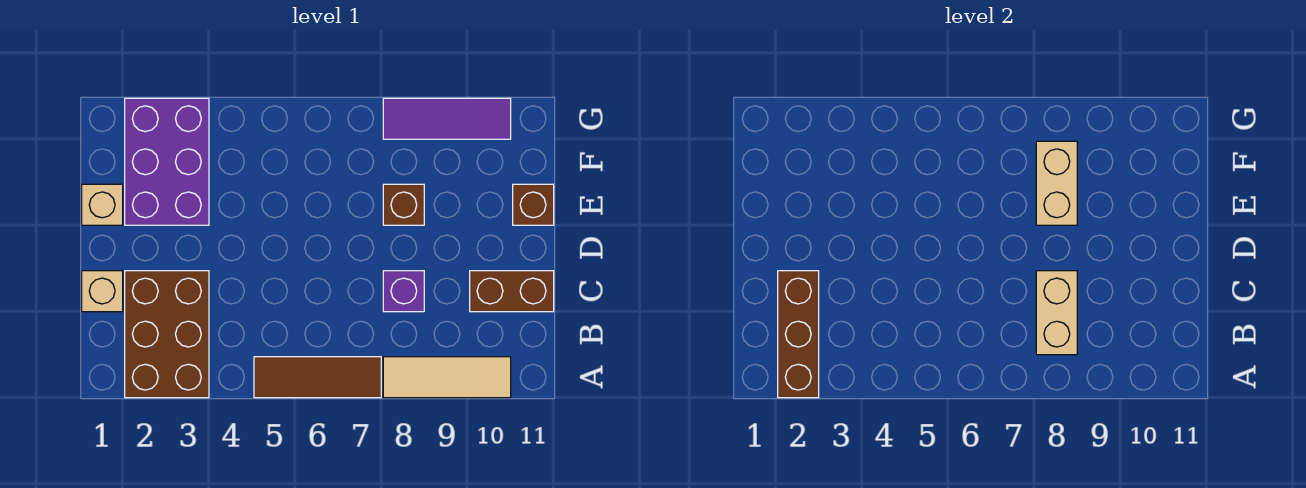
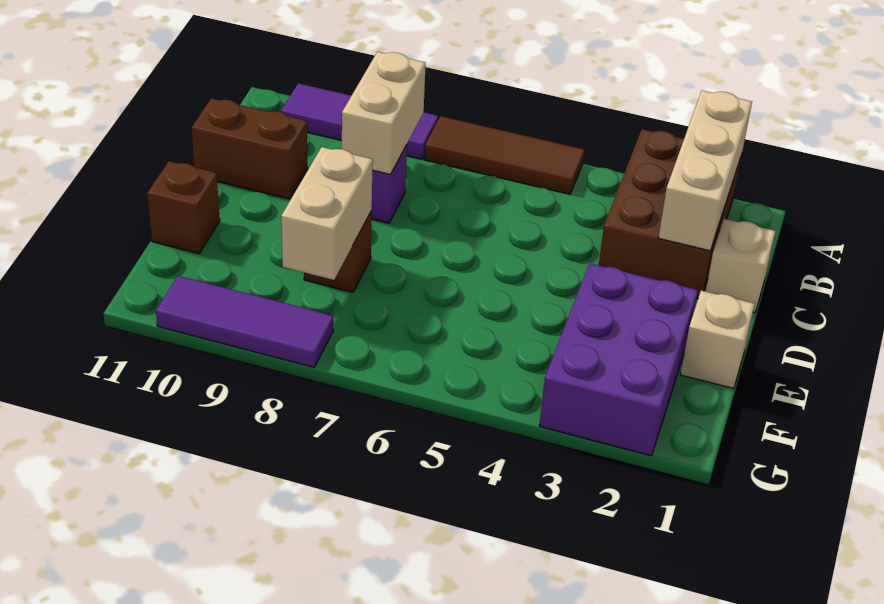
brown 1x3 brick [778,271,819,398] -> tan 1x3 brick [658,90,752,251]
tan 1x3 tile [383,357,511,398] -> purple 1x3 tile [281,83,438,159]

